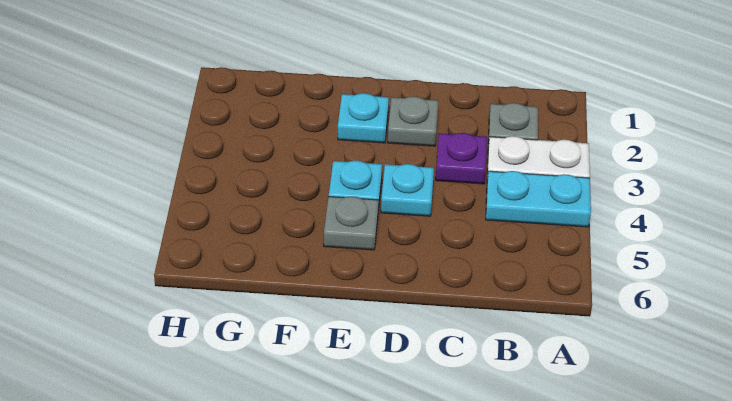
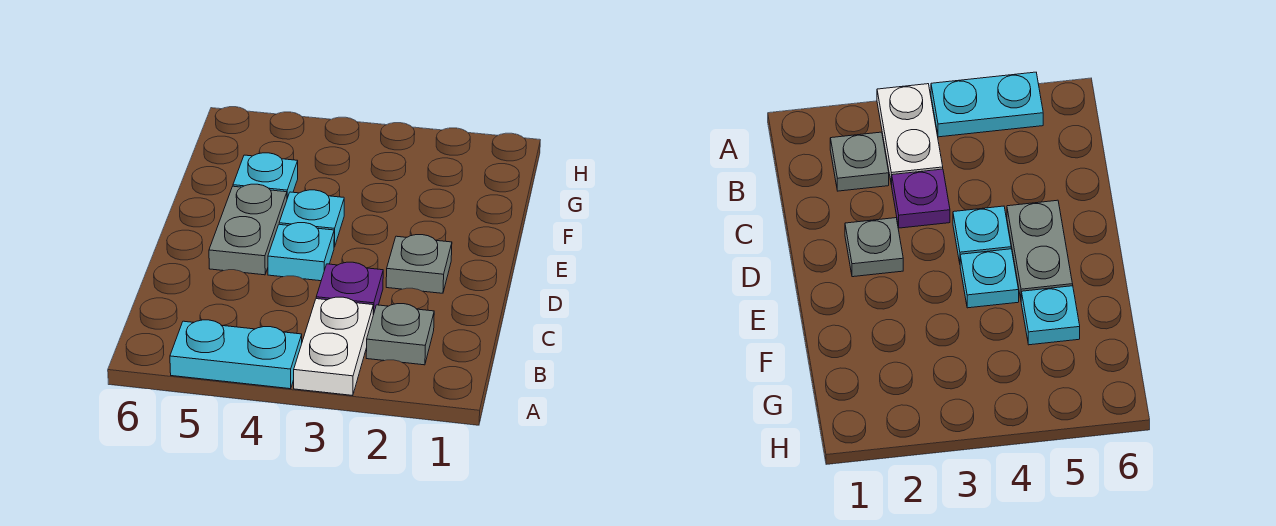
cyan 1x2 plate [486,171,591,227] -> cyan 1x2 plate turned to [170,320,302,389]
cyan 1x1 plate [338,93,389,143] -> cyan 1x1 plate moved to [233,153,298,198]
grey 1x1 plate [324,196,379,250] -> grey 1x2 plate [209,184,287,275]

